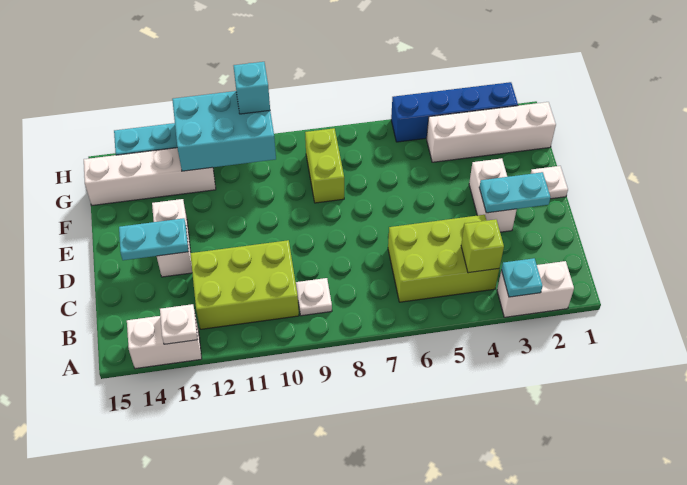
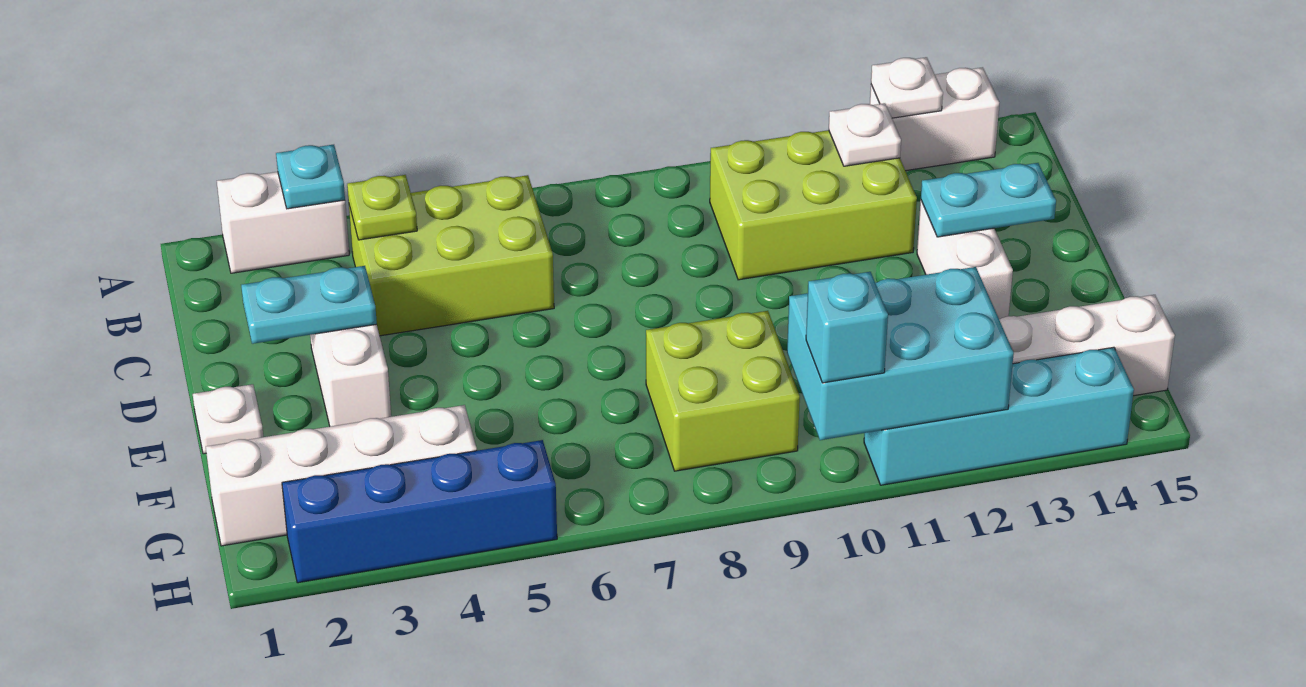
lime 1x1 brick [461,219,504,273] -> lime 1x1 plate [347,175,417,240]
white 1x1 plate [296,278,332,316] -> white 1x1 plate moved to [829,103,901,166]
lime 1x2 brick [305,128,344,203] -> lime 2x2 brick [646,311,800,471]

